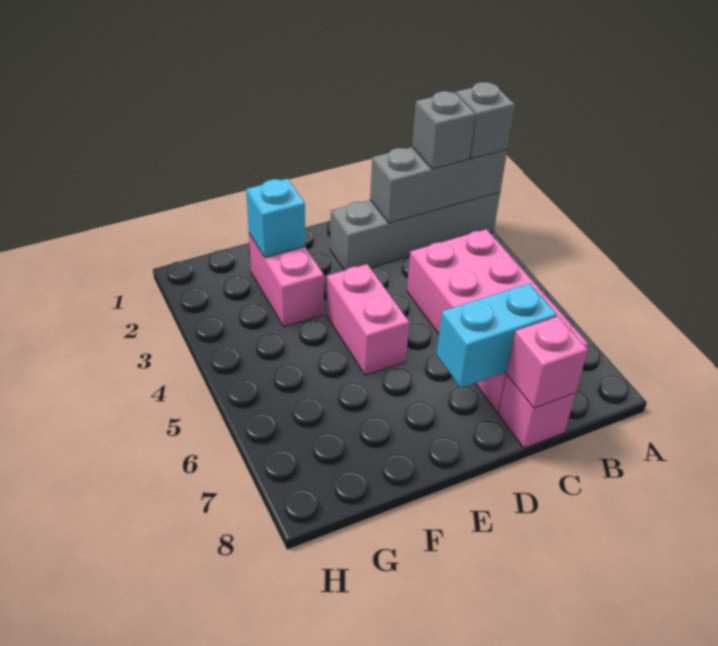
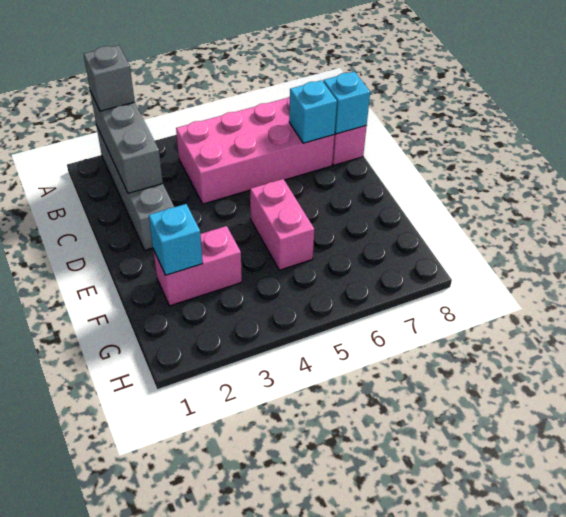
grey 1x1 brick [412,91,475,169] -> none
cyan 1x2 brick [436,283,557,388] -> cyan 1x1 brick [289,80,337,143]
pink 1x1 brick [507,316,588,408] -> cyan 1x1 brick [323,72,370,134]
pink 1x2 brick [326,264,409,375] -> pink 1x2 brick turned to [250,179,314,270]

